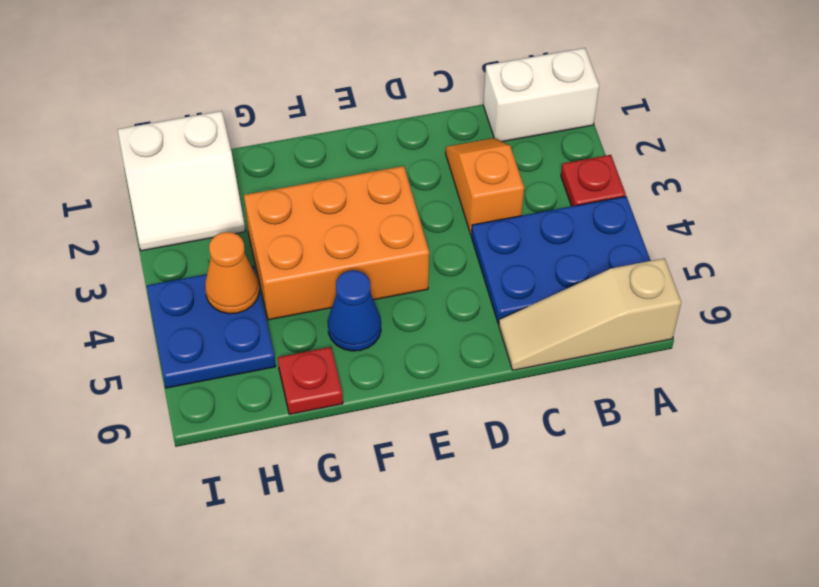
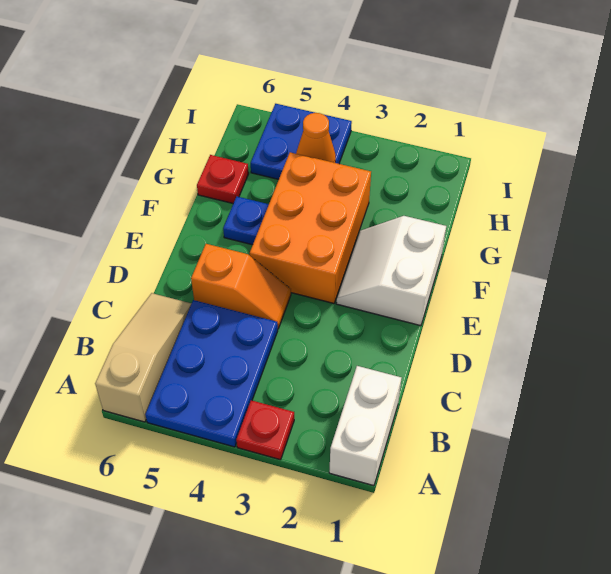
orange 1x2 slope [446,138,524,235] -> orange 1x2 slope moved to [191,244,291,329]
blue 1x1 cone [328,270,381,351] -> blue 1x1 plate [223,197,269,245]
white 2x2 slope [117,111,245,251] -> white 2x2 slope moved to [336,216,446,326]

